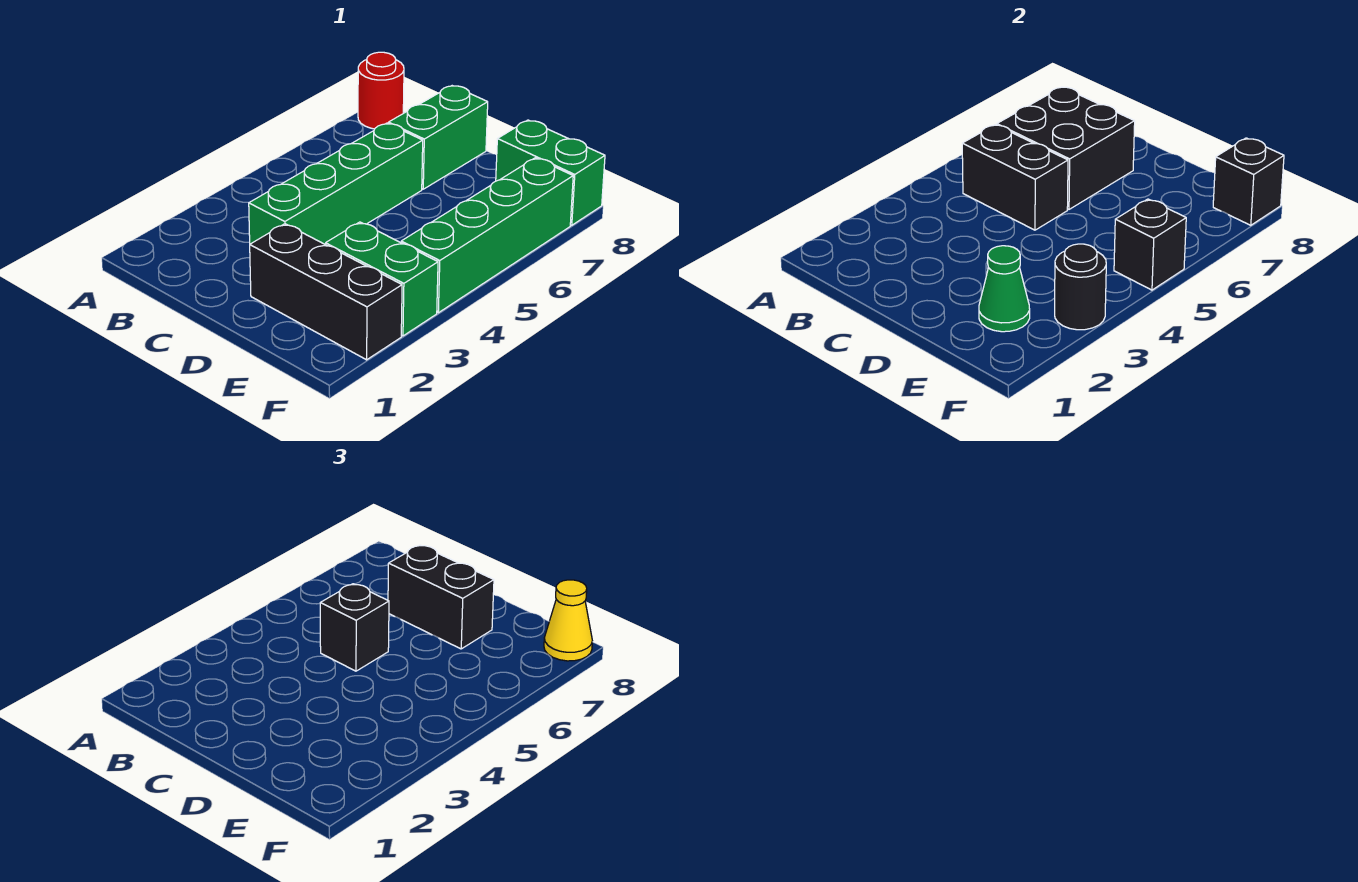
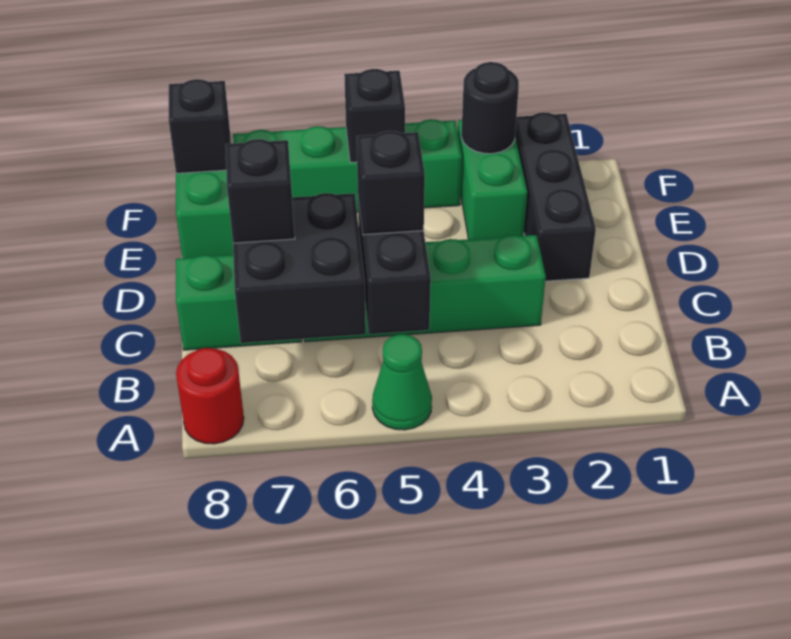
black 1x2 brick [388,545,494,649] -> black 1x1 brick [226,139,295,243]
green 1x1 cone [979,246,1030,332] -> green 1x1 cone moved to [372,334,432,430]
yellow 1x1 cone [544,580,592,661] -> none

